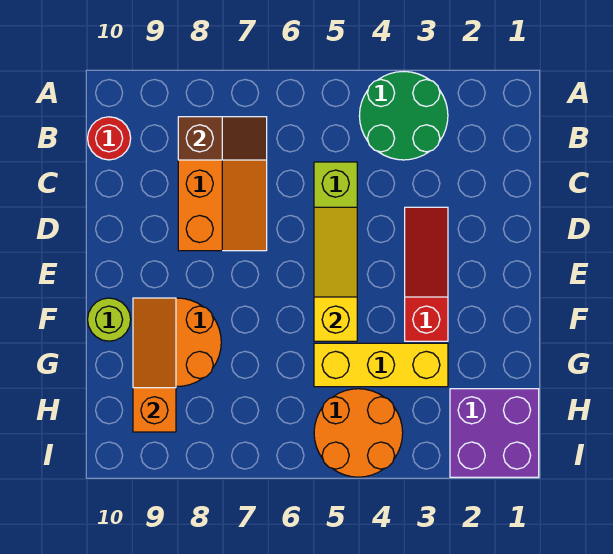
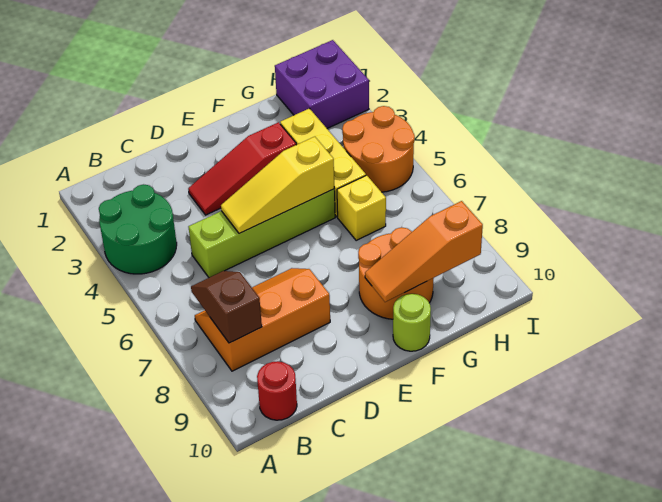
none -> yellow 1x1 brick [337,175,386,241]

